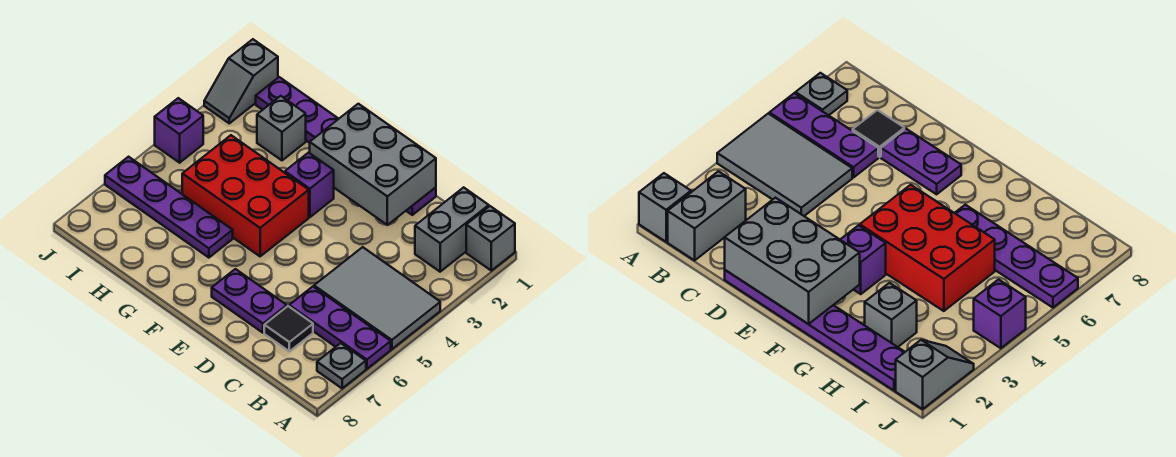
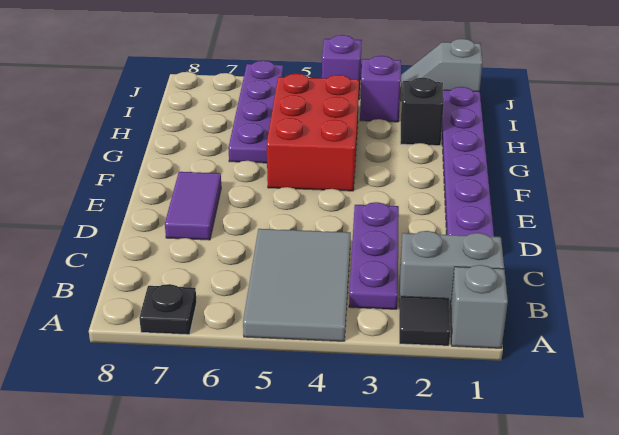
purple 1x3 plate [289,287,391,369] -> purple 1x3 plate moved to [349,202,399,309]
grey 1x1 plate [317,343,366,388] -> black 1x1 plate [139,284,197,335]
black 1x1 tile [264,306,313,351] -> black 1x1 tile moved to [399,296,450,346]
grey 2x3 brick [310,104,436,225] -> none
purple 1x2 plate [212,269,287,333] -> purple 1x2 tile [165,172,221,240]
purple 1x1 brick [285,153,334,217] -> purple 1x1 brick moved to [360,56,401,122]
grey 1x1 brick [257,96,306,160] -> black 1x1 brick [400,78,444,146]

